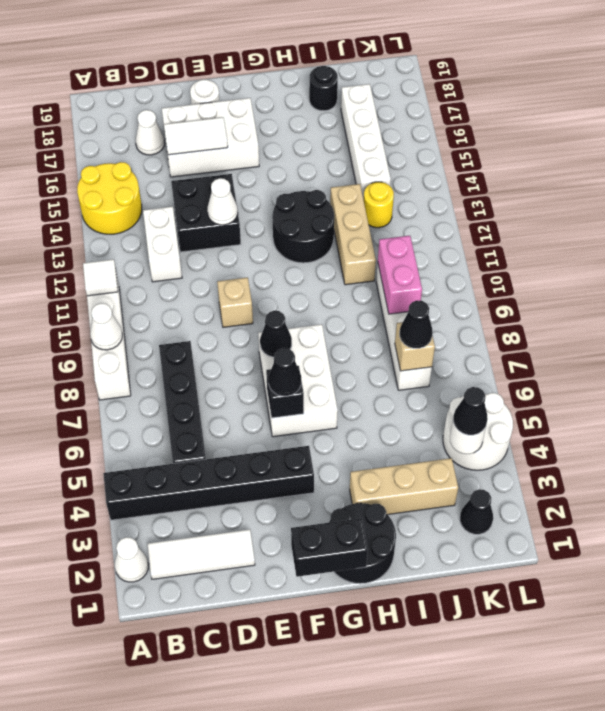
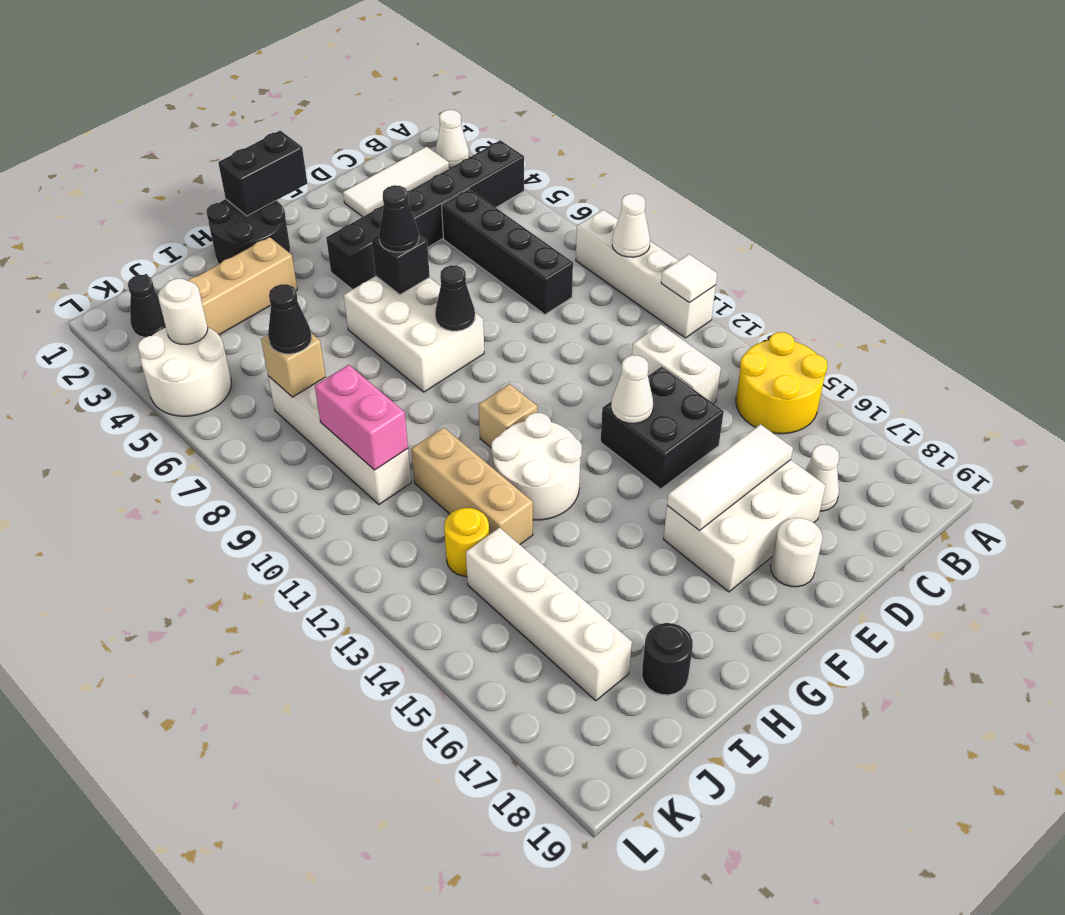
white 1x2 tile [164,117,228,155] -> white 1x3 tile [667,424,793,530]
tan 1x1 brick [217,277,253,327] -> tan 1x1 brick moved to [479,384,537,447]
black 2x2 round brick [272,190,334,263] -> white 2x2 round brick [491,413,582,520]
black 1x1 cone [453,387,488,435] -> none

